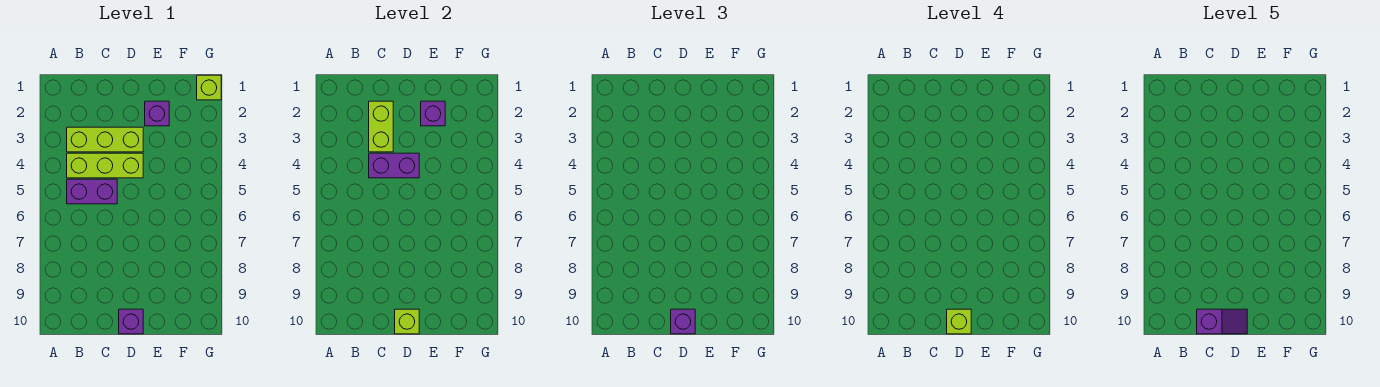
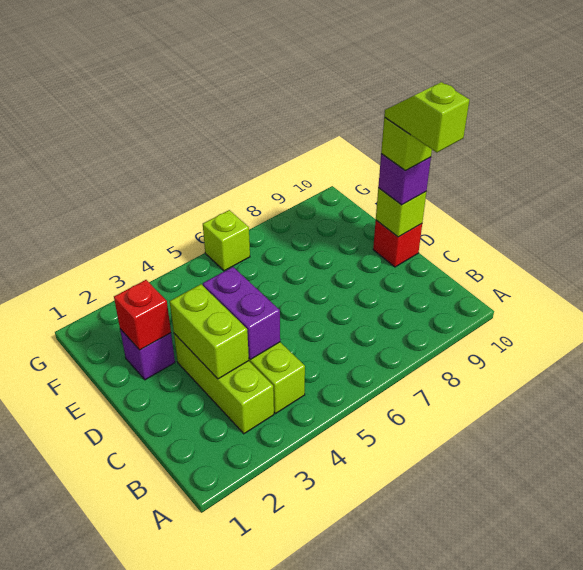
purple 1x2 brick [67,179,117,204] -> none
lime 1x2 brick [369,101,393,152] -> lime 1x2 brick turned to [170,284,249,379]
purple 1x2 slope [1197,309,1247,334] -> lime 1x2 slope [384,82,469,153]
purple 1x1 brick [119,309,143,334] -> red 1x1 brick [373,220,422,267]
purple 1x1 brick [421,101,445,126] -> red 1x1 brick [114,280,171,350]
lime 1x1 brick [197,75,221,100] -> lime 1x1 brick moved to [203,210,250,271]

